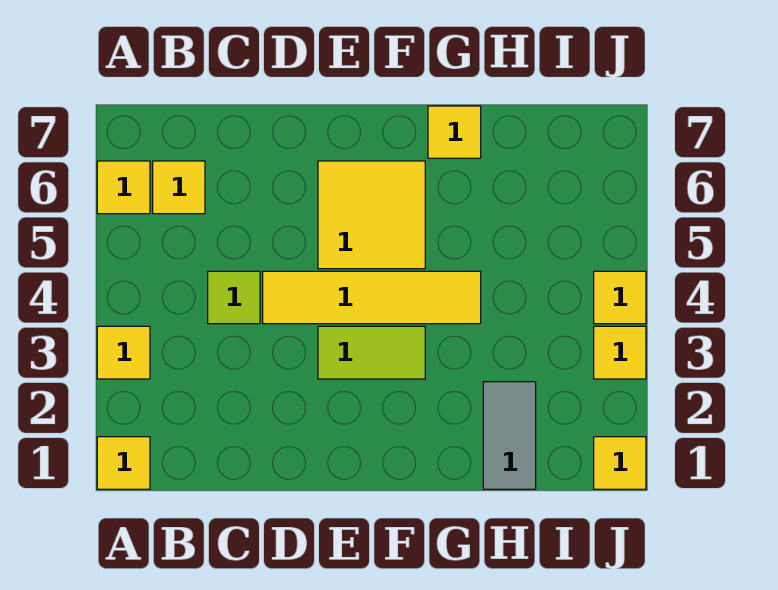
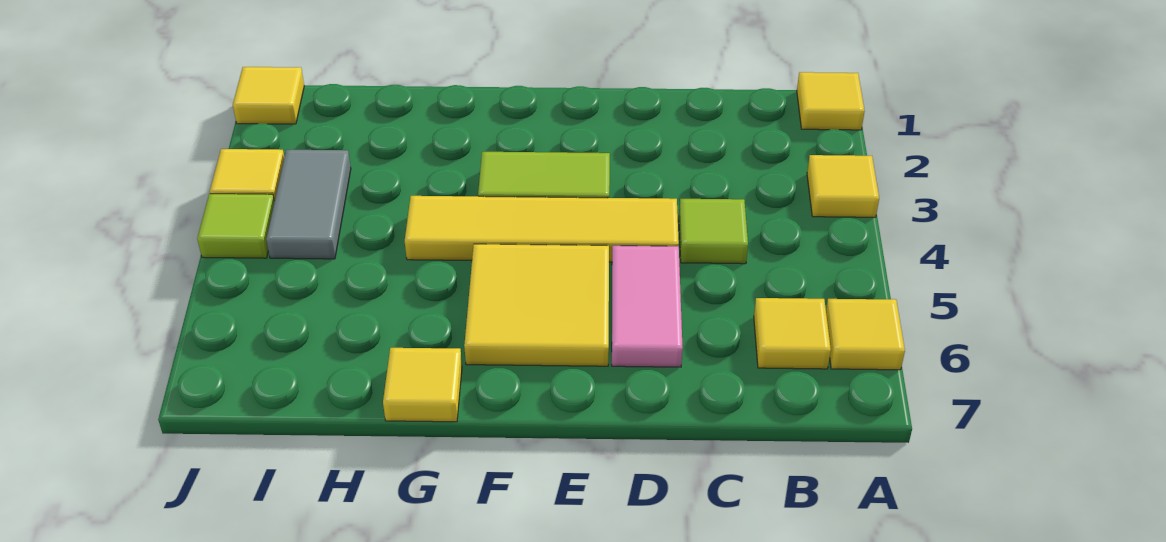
none -> pink 1x2 tile [612,246,683,367]
grey 1x2 tile [483,382,536,489] -> grey 1x2 tile moved to [266,150,351,259]
yellow 1x1 tile [594,271,646,324] -> lime 1x1 tile [197,194,274,258]

